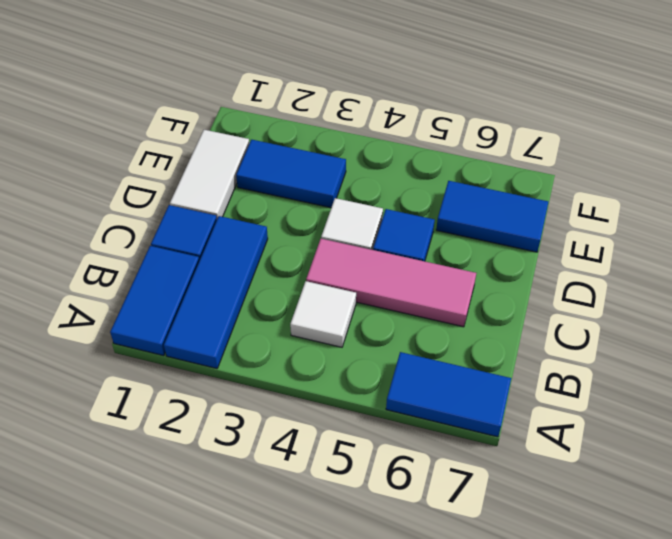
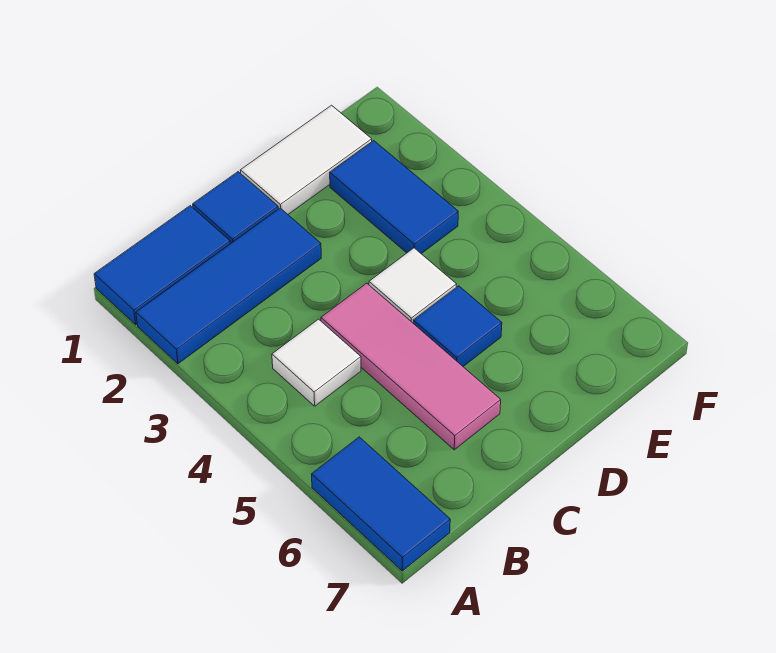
blue 1x2 tile [436,181,548,252] -> none

